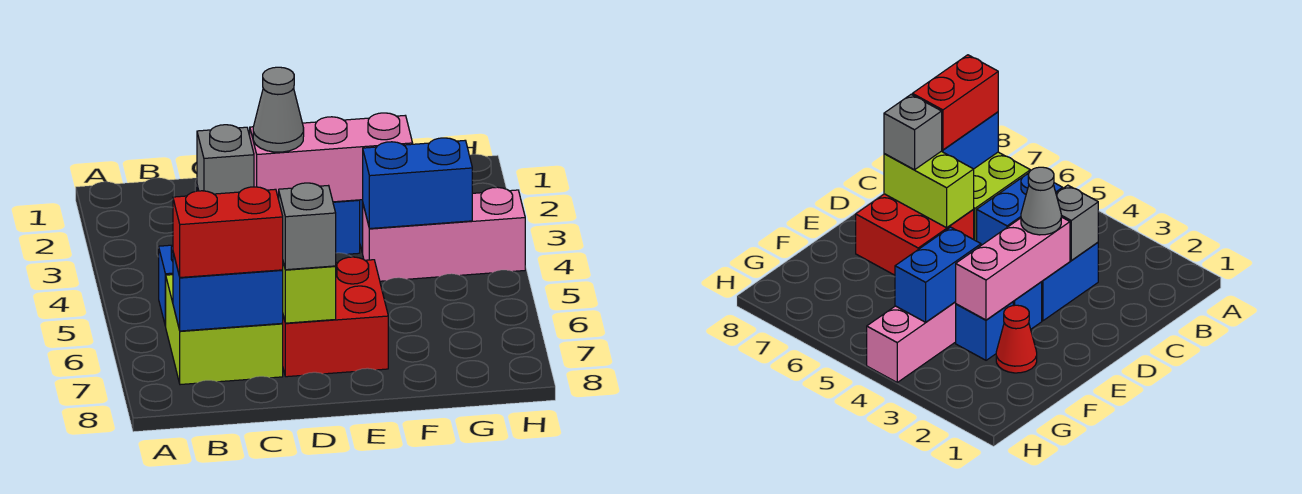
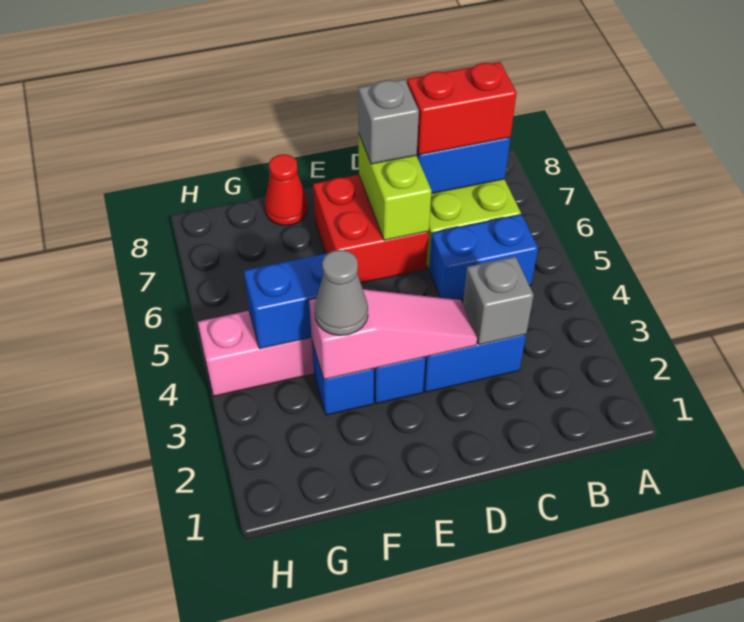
pink 1x3 brick [250,113,413,202] -> pink 1x3 slope [309,289,477,379]
grey 1x1 cone [253,67,304,152] -> grey 1x1 cone moved to [314,250,368,336]
red 1x1 cone [996,305,1037,373] -> red 1x1 cone moved to [265,154,308,225]

